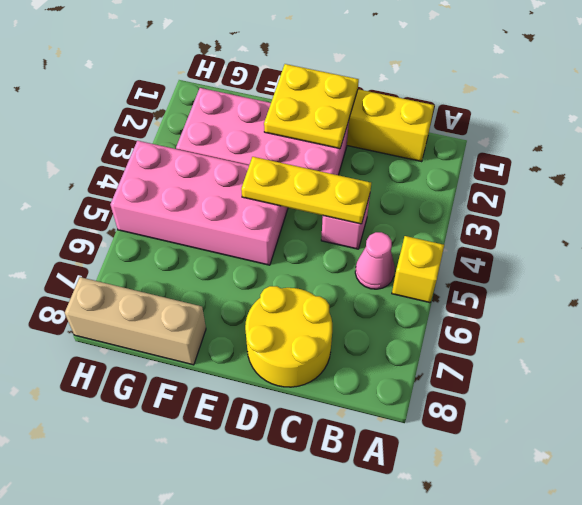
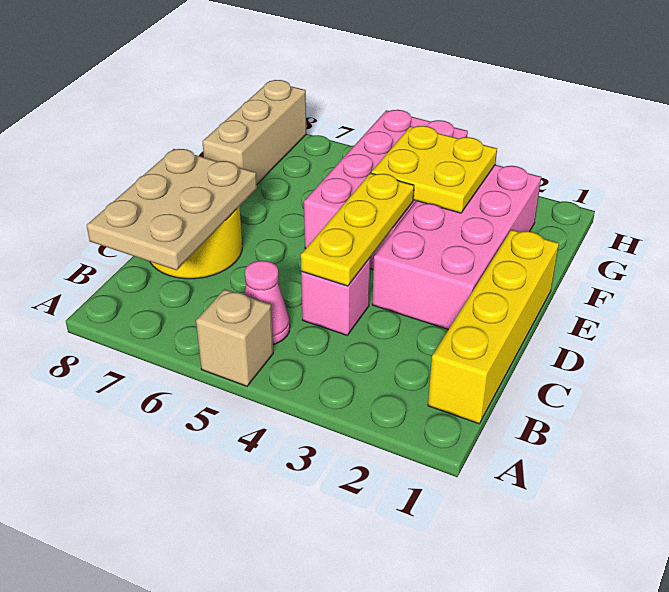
yellow 1x1 brick [392,236,444,303] -> tan 1x1 brick [196,289,273,386]
none -> tan 2x3 plate [87,149,257,270]
yellow 2x2 plate [264,64,359,149] -> yellow 2x2 plate moved to [371,126,497,213]

